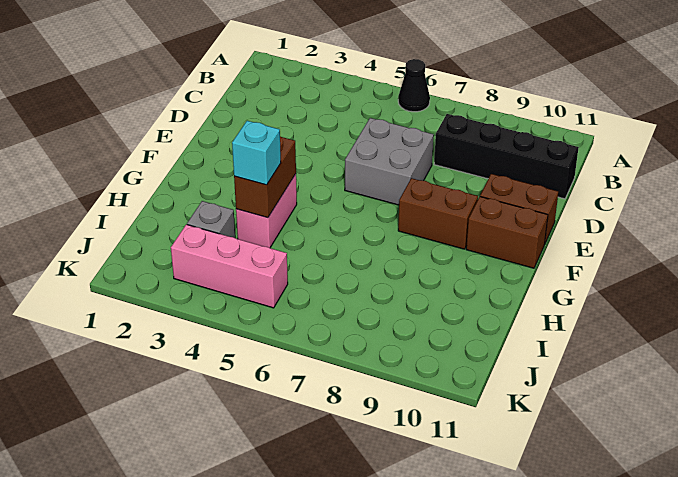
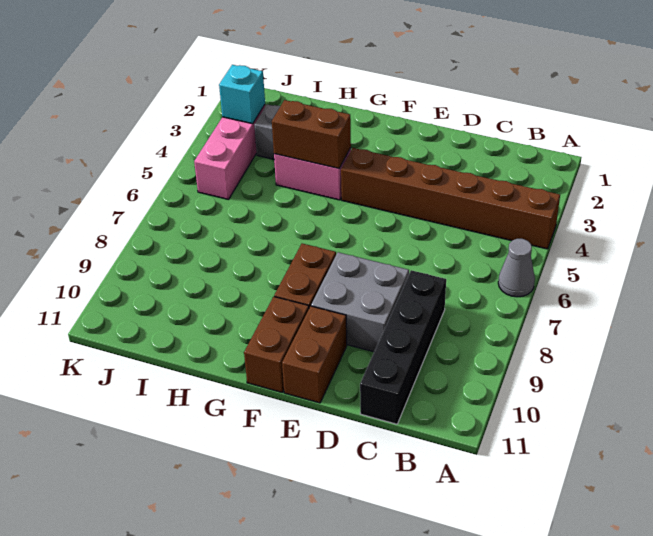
none -> brown 1x6 brick [341,148,560,249]
black 1x1 cone [398,59,430,112] -> grey 1x1 cone [498,239,535,297]
grey 2x2 brick [345,118,434,205] -> grey 2x2 brick moved to [311,252,409,352]
cyan 1x1 brick [232,121,281,185] -> cyan 1x1 brick moved to [219,65,265,124]

